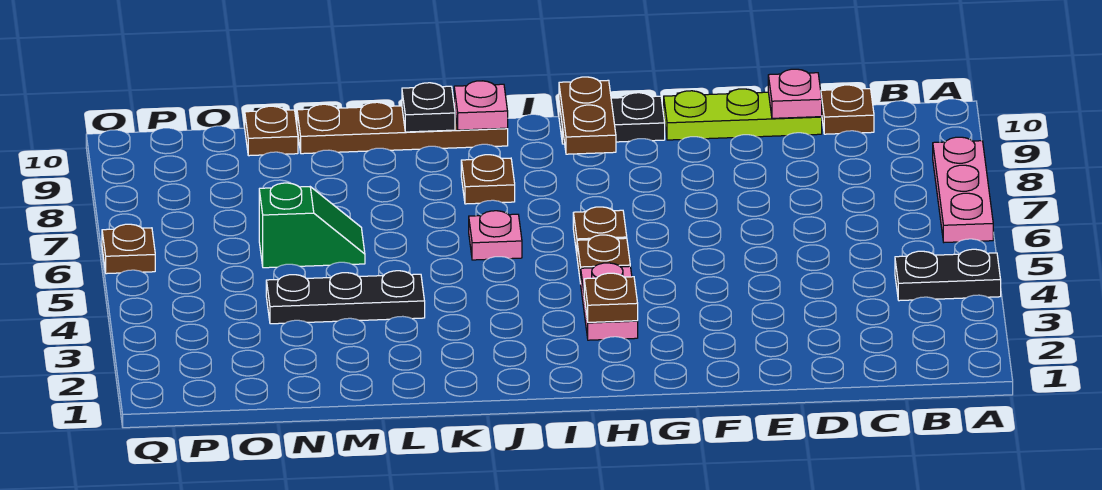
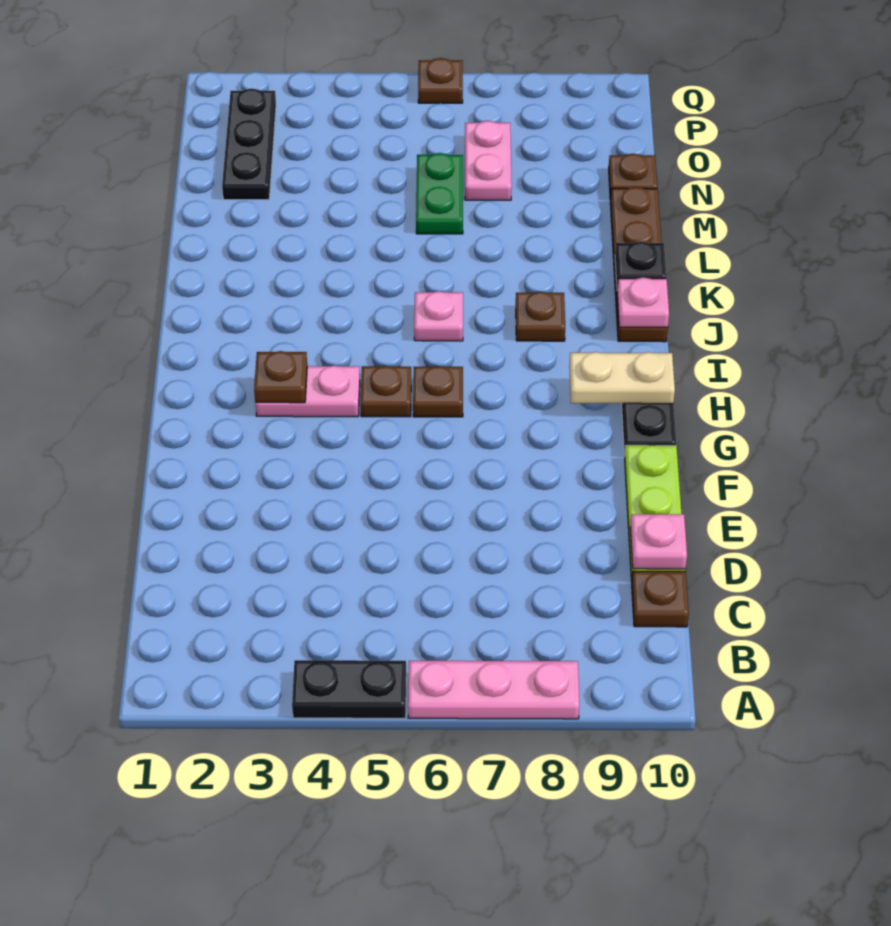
black 1x2 plate [895,249,1001,301] -> black 1x2 plate turned to [292,660,406,718]
brown 1x2 plate [559,77,616,154] -> tan 1x2 plate [569,352,675,404]
black 1x3 plate [266,271,425,324] -> black 1x3 plate moved to [222,89,276,200]
green 1x2 slope [259,183,365,268] -> green 1x2 plate [416,153,463,234]
none -> pink 1x2 plate [465,121,512,200]

